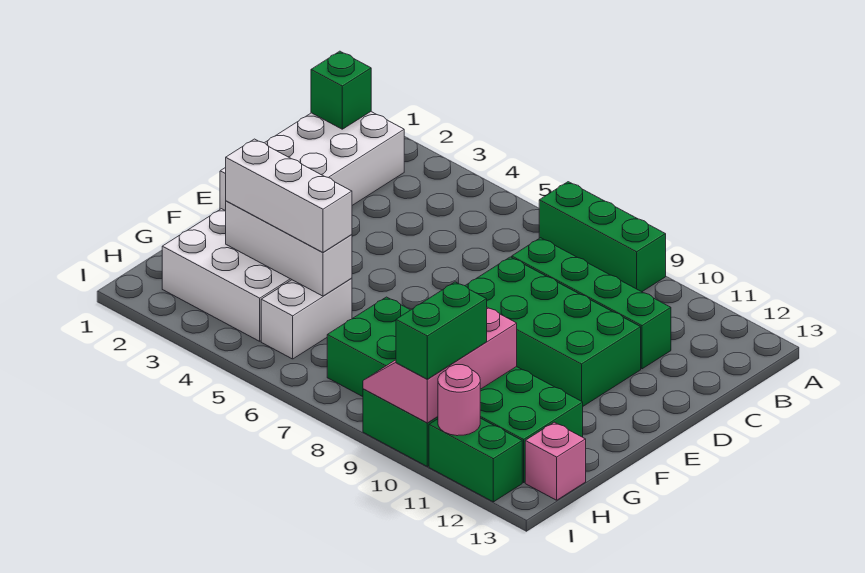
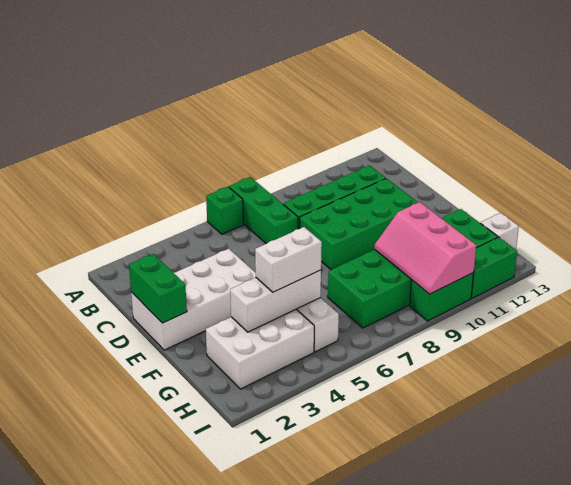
green 1x3 brick [539,182,666,292] -> green 1x3 brick turned to [229,177,298,244]
white 2x4 brick [220,112,404,211] -> white 2x4 brick turned to [131,249,256,350]
green 1x1 brick [311,51,371,129] -> green 1x1 brick moved to [206,187,243,234]
white 1x3 brick [226,139,352,253] -> white 1x2 brick [255,227,322,292]
green 1x2 brick [396,282,487,379] -> green 1x2 brick moved to [129,254,187,323]
pink 1x1 brick [525,422,586,500] -> white 1x1 brick [481,213,519,250]
pink 1x1 round brick [438,365,480,436] -> none

